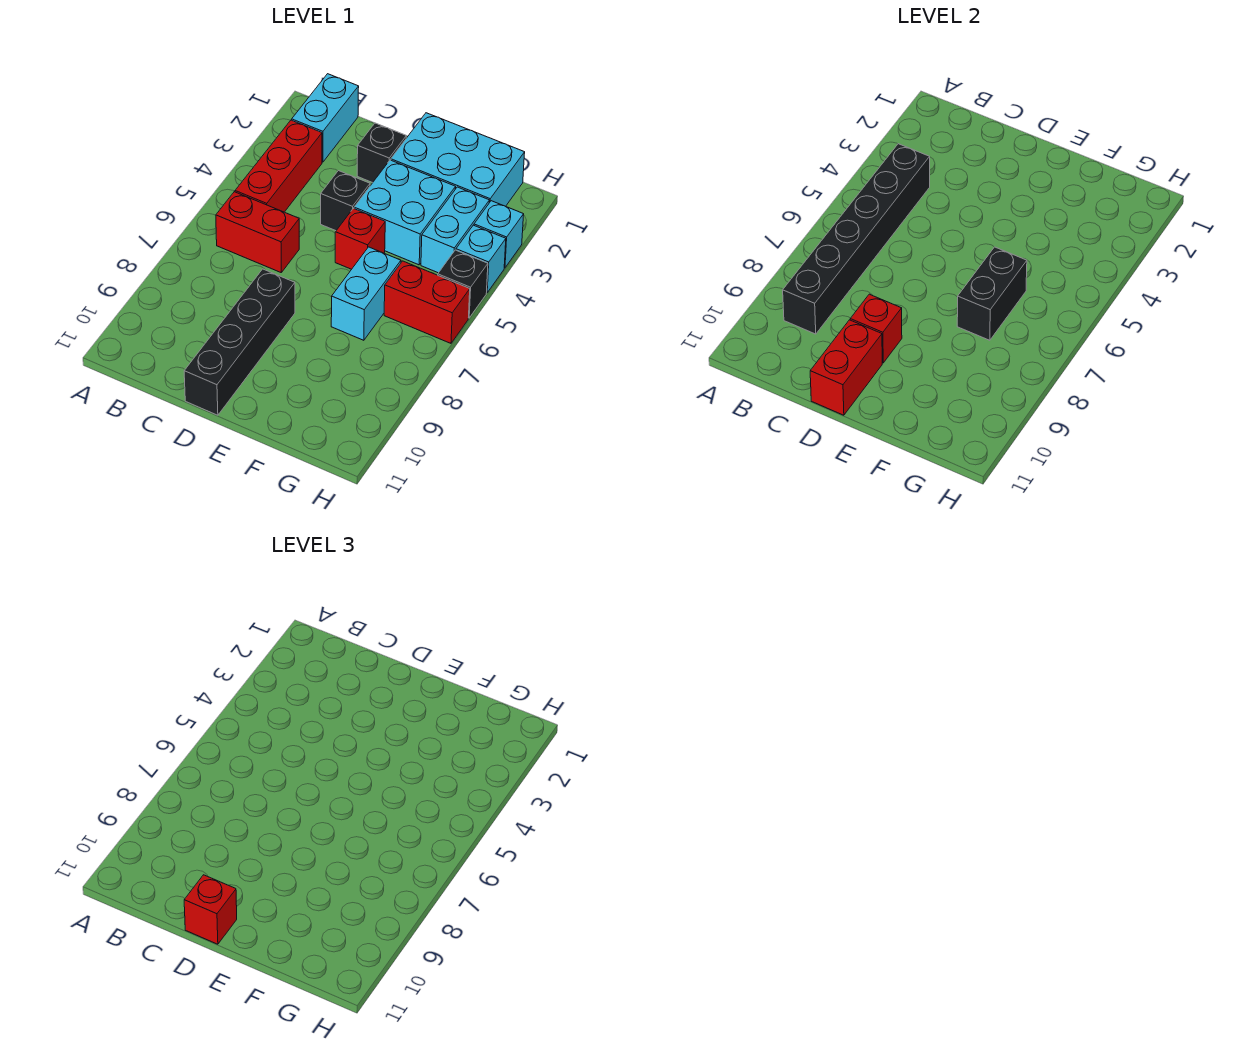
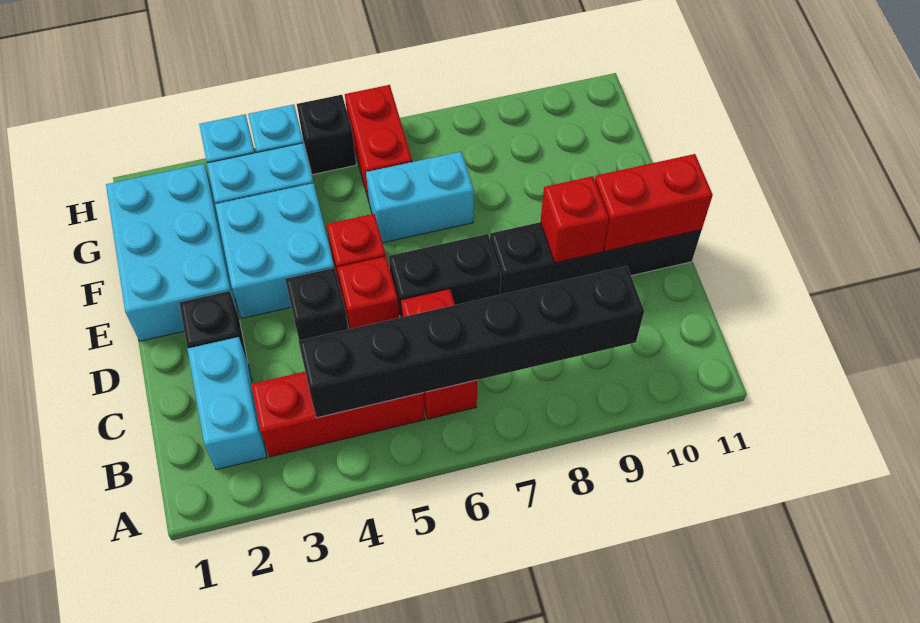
cyan 1x2 brick [292,74,359,162] -> cyan 1x2 brick turned to [187,337,267,470]
red 1x1 brick [184,875,237,944] -> red 1x1 brick moved to [337,256,399,329]
black 1x2 brick [957,247,1027,340] -> black 1x2 brick moved to [389,234,501,317]

